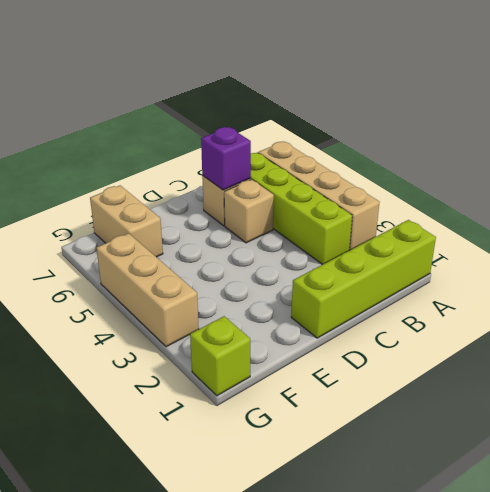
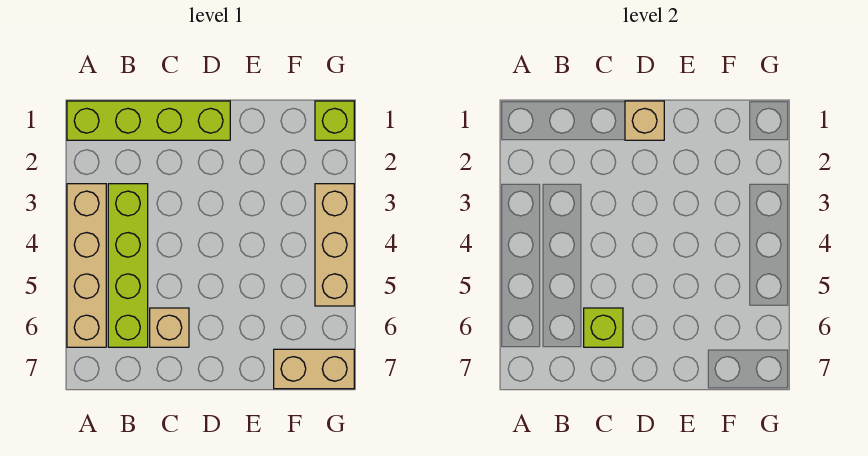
tan 1x1 brick [224,179,274,243] -> tan 1x1 brick moved to [625,101,664,140]
purple 1x1 brick [201,127,251,190] -> lime 1x1 brick [584,308,623,347]
tan 1x2 brick [90,186,163,257] -> tan 1x2 brick turned to [274,349,354,389]

